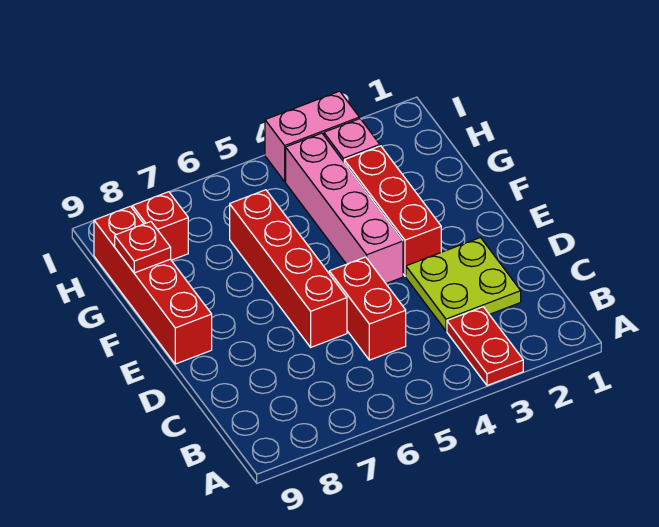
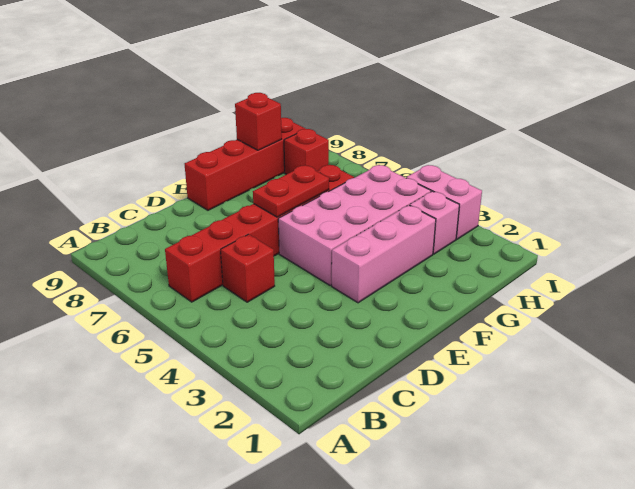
red 1x2 plate [447,307,523,385] -> red 1x2 plate moved to [253,165,329,217]
lime 2x2 plate [406,238,521,331] -> none
red 1x2 brick [329,257,406,360] -> red 1x1 brick [221,234,275,302]
red 1x4 brick [230,190,347,347] -> red 1x6 brick [165,165,354,302]
red 1x3 brick [344,146,441,276] -> pink 1x3 brick [332,205,436,303]
pink 1x4 brick [286,133,403,283] -> pink 2x4 brick [278,165,431,286]
red 1x1 plate [115,222,171,273] -> red 1x1 brick [235,93,282,150]

